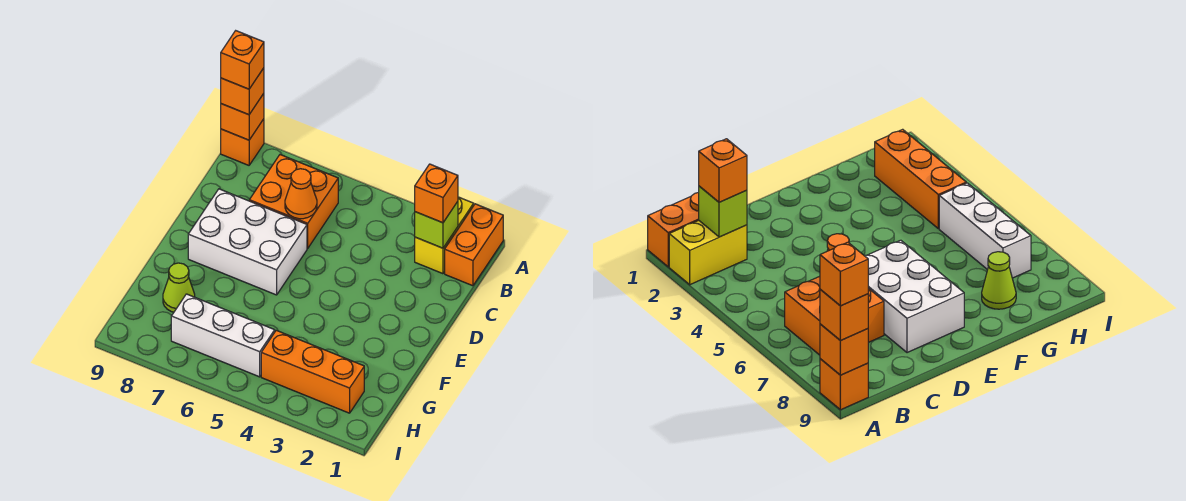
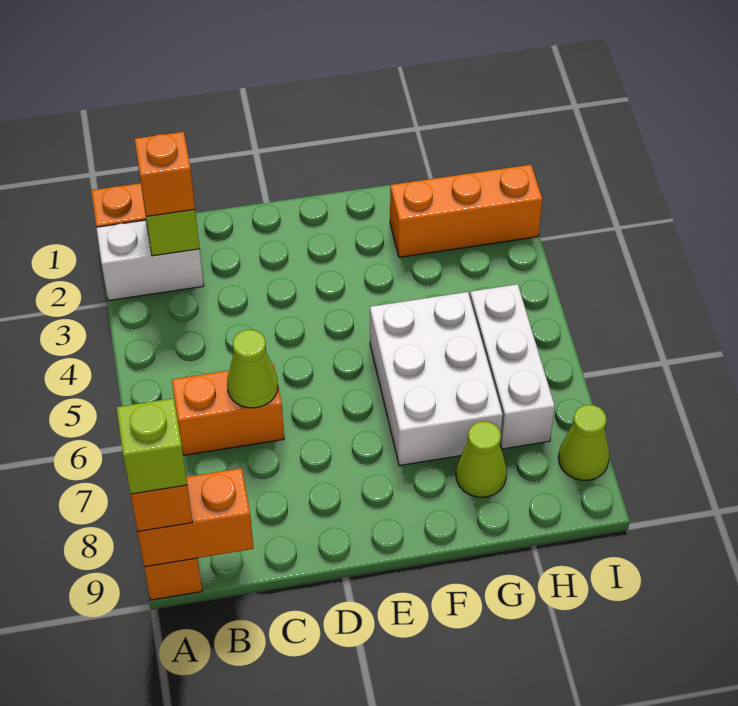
yellow 1x2 brick [415,197,474,274] -> white 1x2 brick [96,220,204,301]
orange 1x1 brick [221,94,264,140] -> orange 1x2 brick [138,468,254,567]
orange 1x1 brick [221,31,264,89] -> lime 1x1 brick [116,398,187,494]
orange 2x2 brick [249,155,338,248] -> orange 1x2 brick [172,364,284,455]
orange 1x1 cone [285,169,317,219] -> lime 1x1 cone [227,330,278,408]
white 2x3 brick [188,189,307,295] -> white 2x3 brick moved to [370,292,503,466]
orange 1x3 brick [261,330,364,413] -> orange 1x3 brick turned to [390,165,543,257]
none -> lime 1x1 cone [558,405,609,480]

